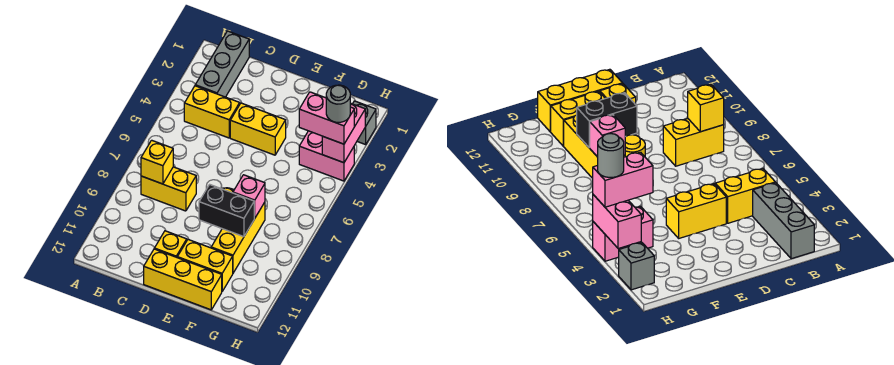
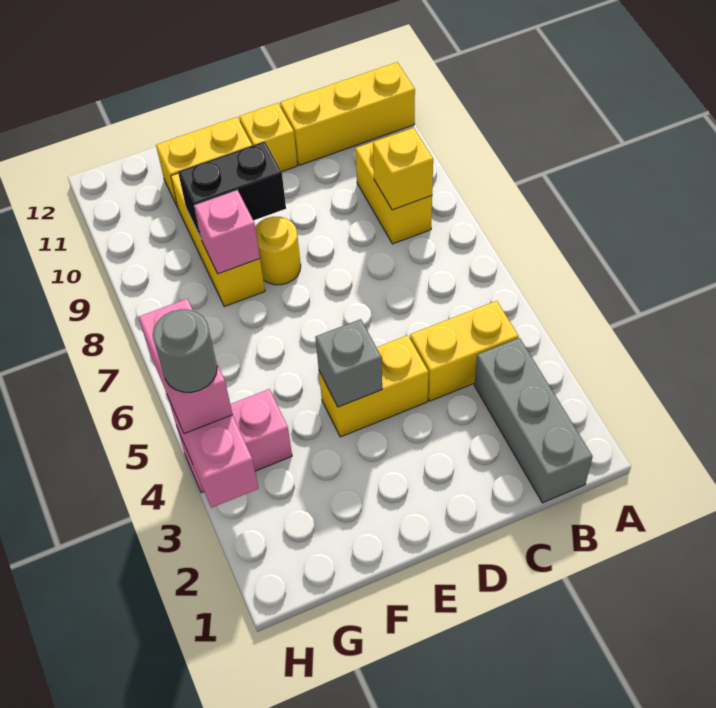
yellow 1x2 brick [141,167,196,211] -> yellow 1x2 brick turned to [355,136,432,244]
yellow 1x3 brick [144,249,222,310] -> yellow 1x3 brick moved to [280,62,415,165]
pink 1x2 brick [299,92,354,144] -> pink 1x2 brick turned to [139,299,233,434]
grey 1x1 brick [353,101,376,145] -> grey 1x1 brick moved to [315,319,382,407]

